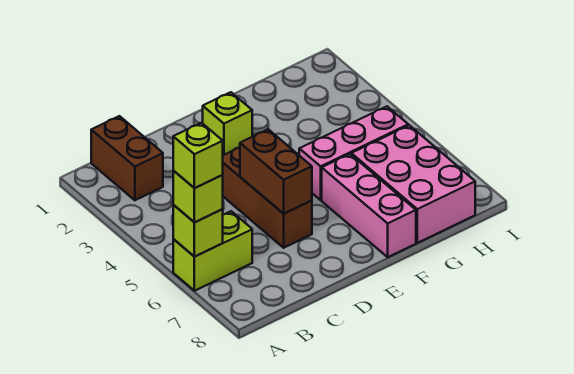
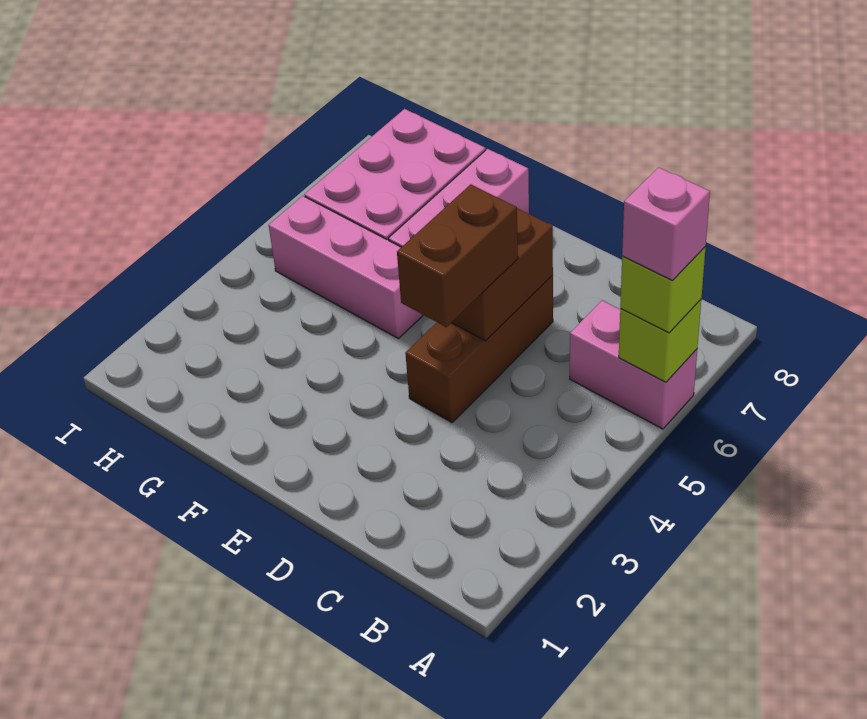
lime 1x2 brick [173,211,252,291] -> pink 1x2 brick [570,300,697,429]
lime 1x1 brick [173,123,223,188] -> pink 1x1 brick [622,167,710,281]
brown 1x2 brick [91,116,163,200] -> brown 1x2 brick moved to [397,184,518,327]
lime 1x1 brick [203,92,252,155] -> none

